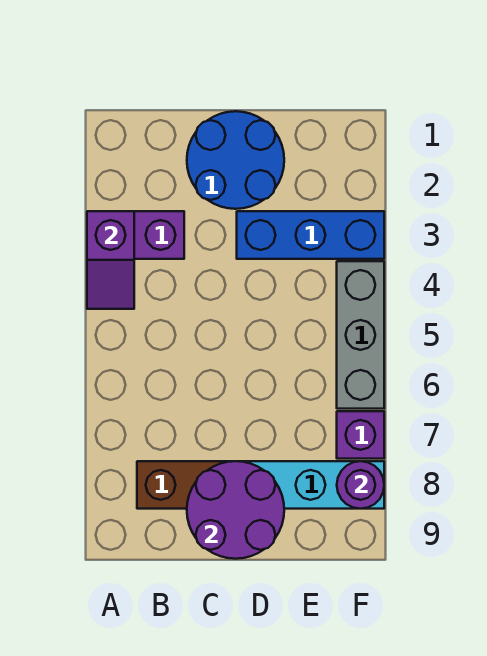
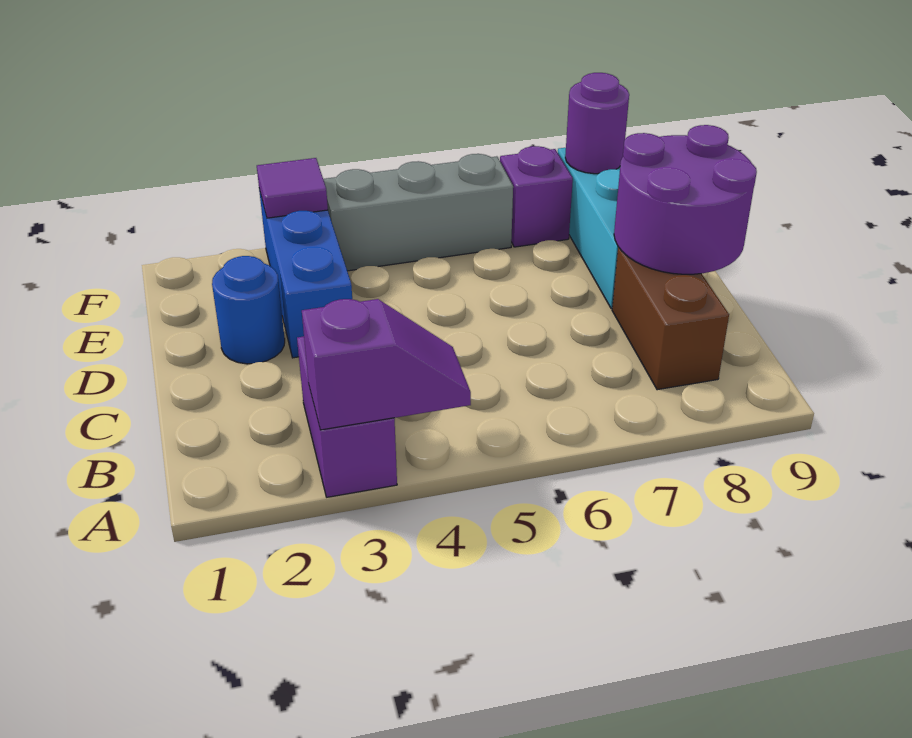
blue 2x2 round brick [187,111,284,209] -> blue 1x1 round brick [212,256,285,364]
none -> purple 1x1 tile [257,158,328,218]

